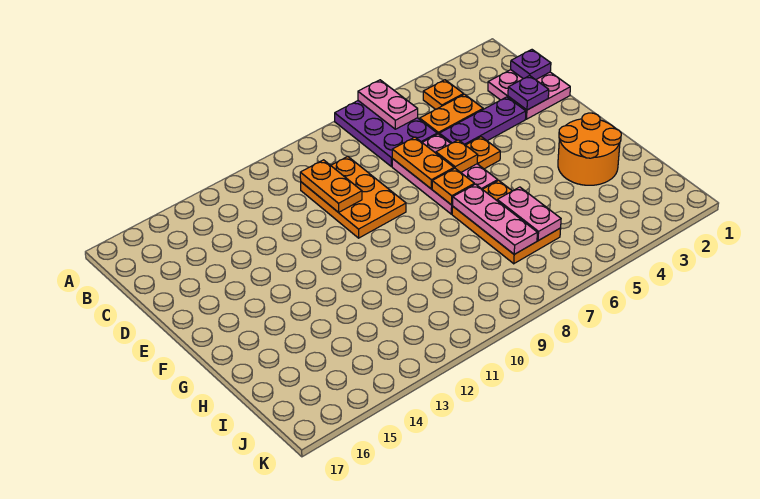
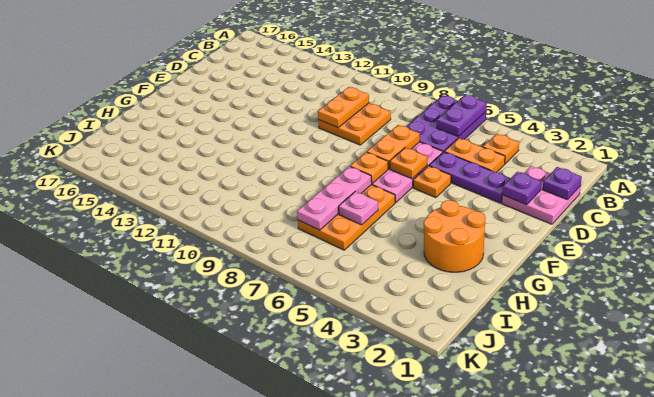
pink 1x2 plate [358,80,418,129] -> purple 1x2 plate [437,95,487,136]
orange 2x3 plate [301,156,406,238] -> orange 2x2 plate [318,103,391,145]
pink 1x2 plate [497,187,561,241] -> pink 1x1 plate [339,191,378,225]

